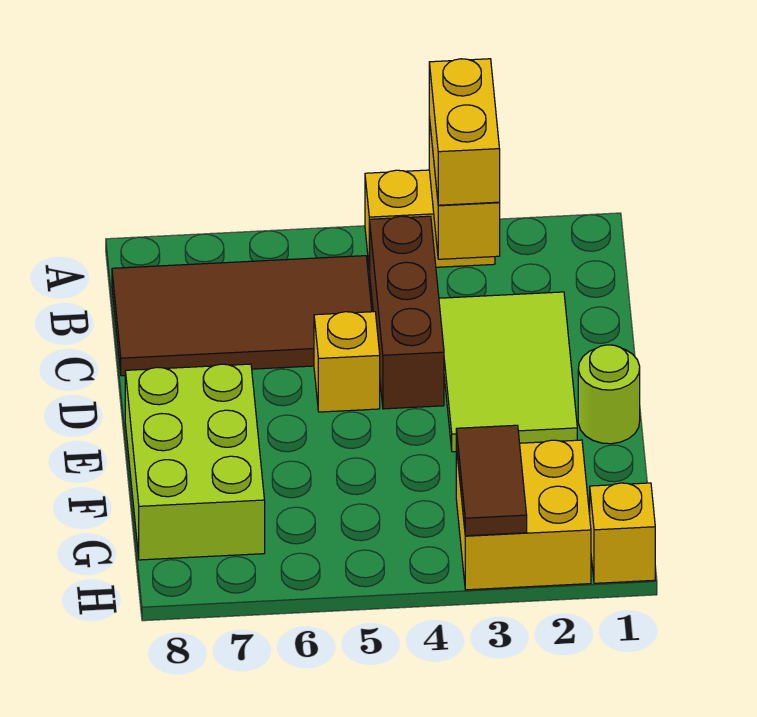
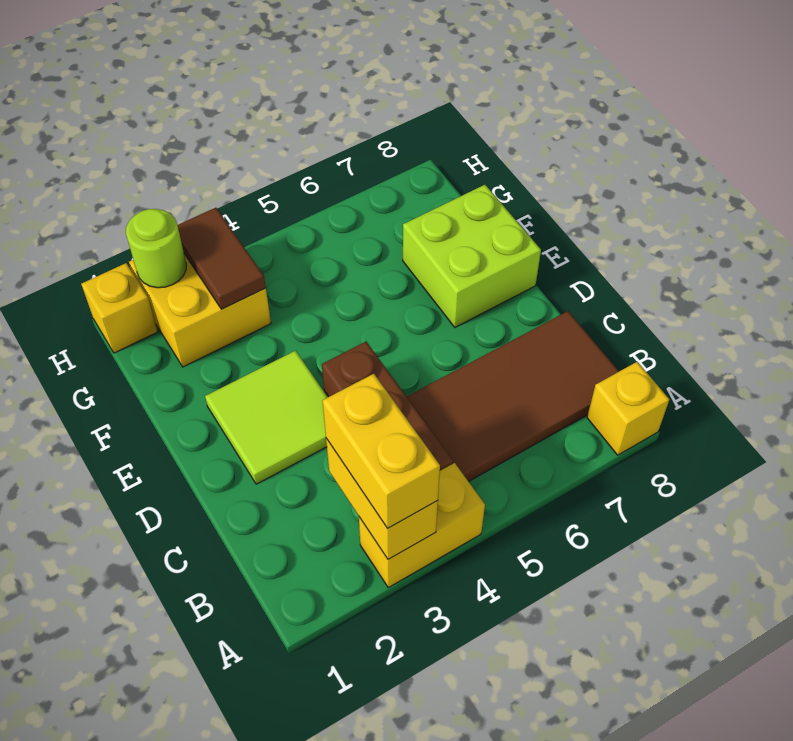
lime 2x3 tile [439,292,577,452] -> lime 2x2 tile [205,351,328,484]
yellow 1x1 brick [314,312,380,412] -> yellow 1x1 brick moved to [587,362,669,455]
lime 1x1 round brick [578,345,640,444] -> lime 1x1 round brick moved to [126,209,186,288]
lime 2x3 brick [125,364,265,560] -> lime 2x2 brick [403,185,541,327]

